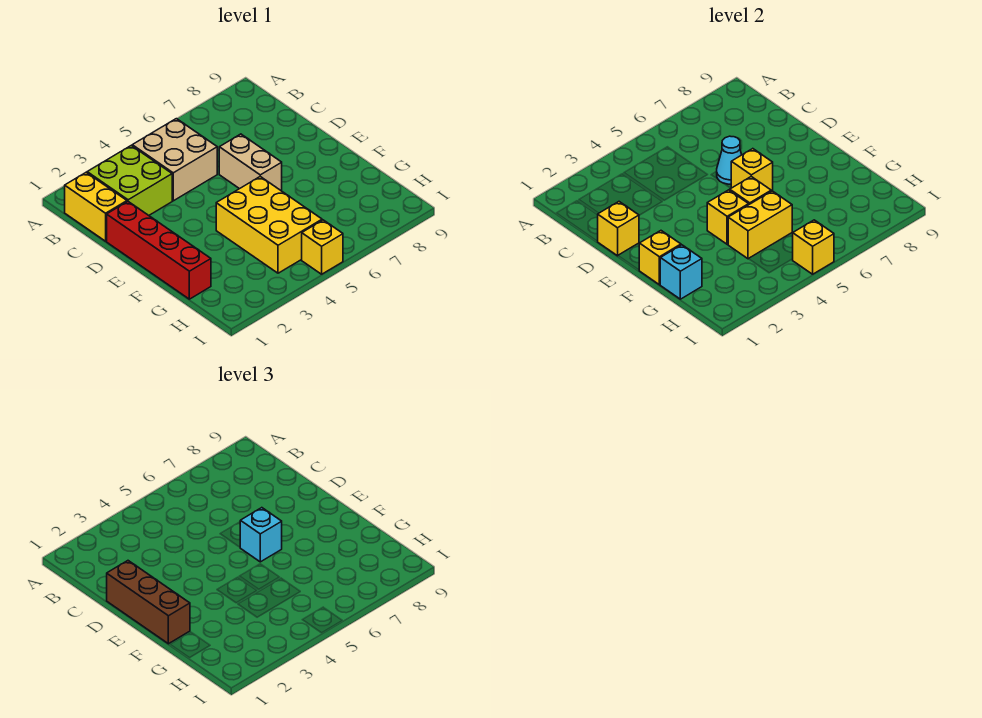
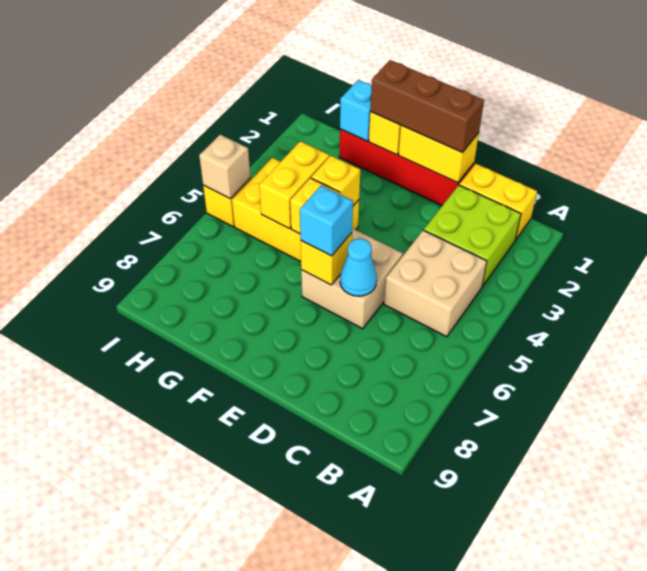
yellow 1x1 brick [598,202,639,256] -> yellow 1x2 brick [399,126,479,183]
tan 1x2 brick [219,134,282,190] -> tan 2x2 brick [301,228,403,329]
yellow 1x1 brick [793,220,834,274] -> tan 1x1 brick [199,135,250,199]

